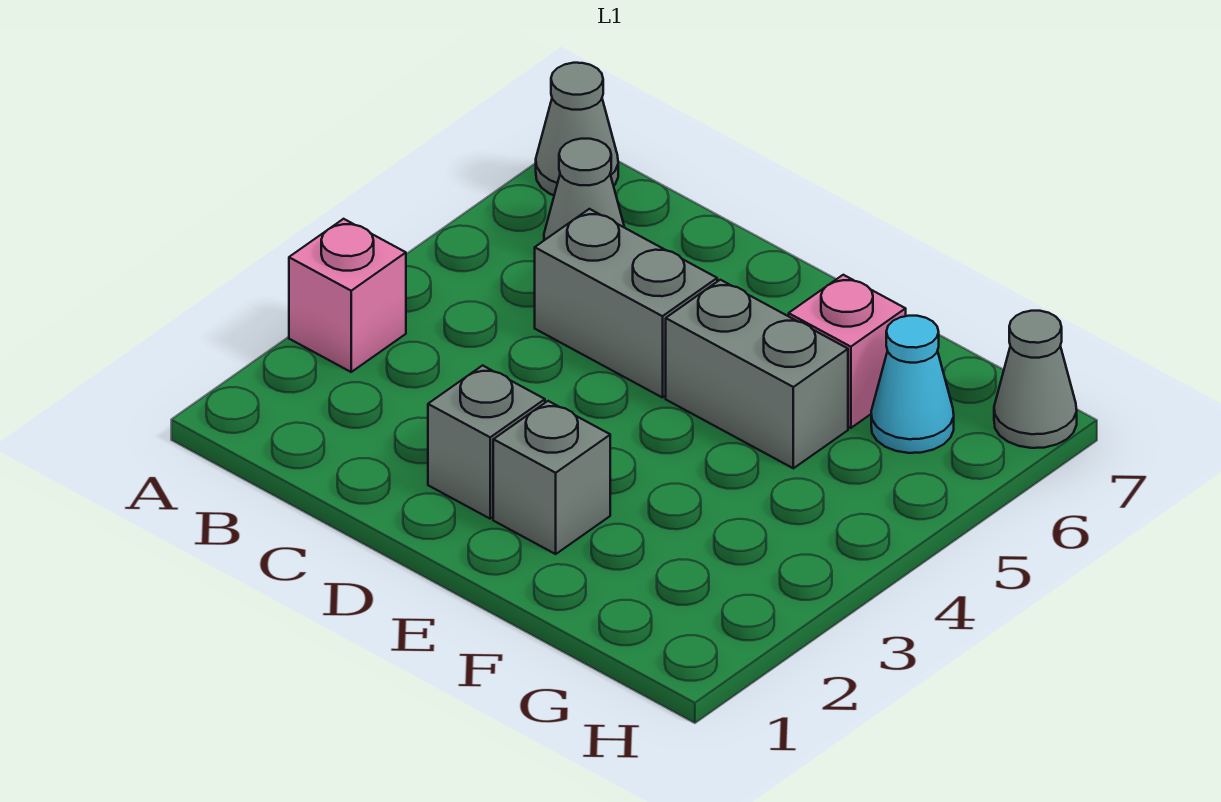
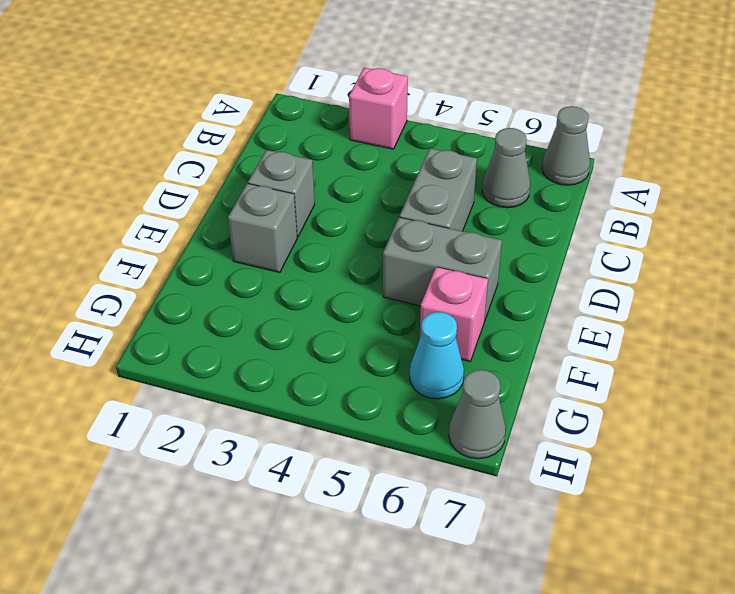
grey 1x2 brick [666,280,848,468] -> grey 1x2 brick turned to [383,217,502,321]

